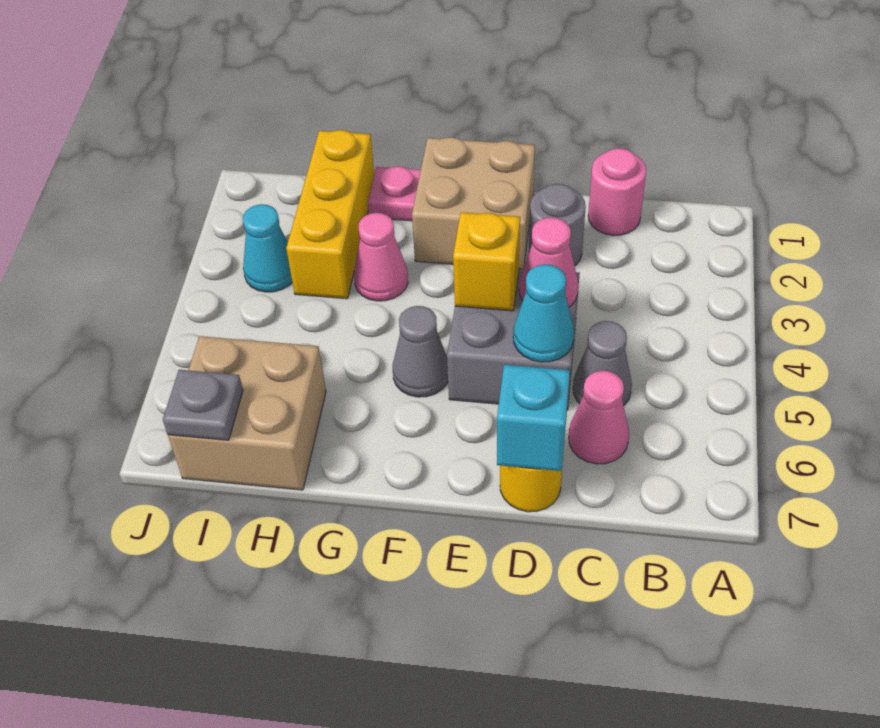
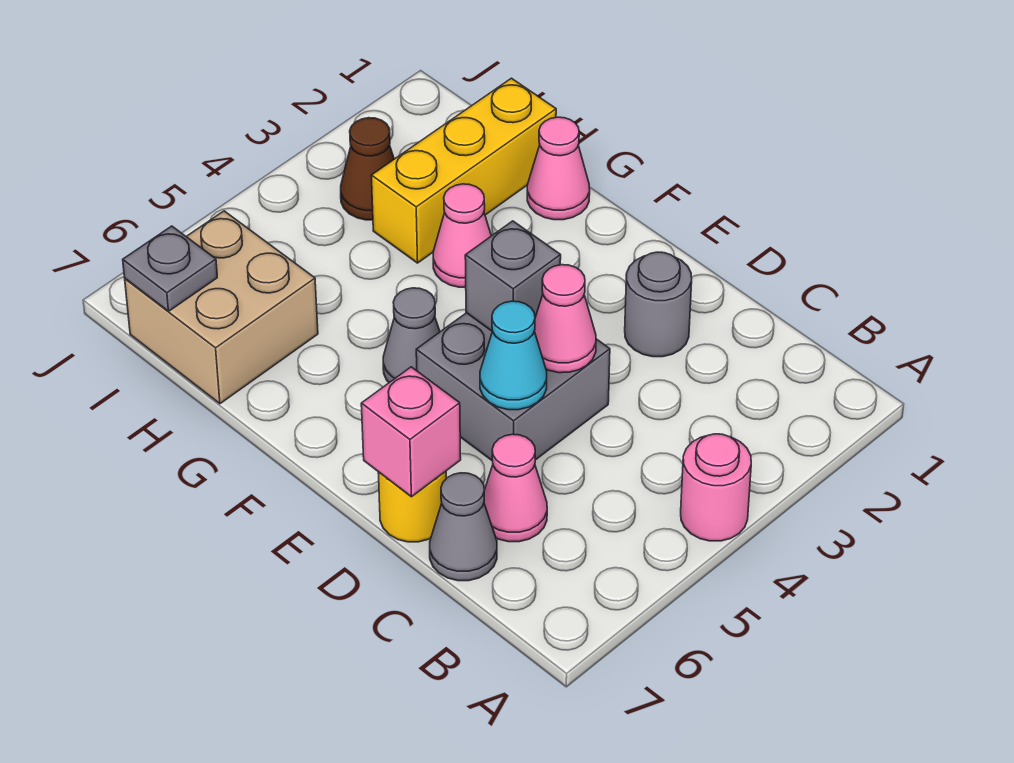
pink 1x1 round brick [588,148,646,235] -> pink 1x1 round brick moved to [681,434,751,541]
grey 1x1 cone [573,321,632,406] -> grey 1x1 cone moved to [430,473,497,581]
cyan 1x1 brick [497,365,570,471] -> pink 1x1 brick [361,367,461,497]
tan 2x2 brick [412,137,535,268] -> none
yellow 1x1 brick [453,212,520,311] -> grey 1x1 brick [465,221,561,331]
pink 1x1 plate [368,166,421,221] -> pink 1x1 cone [527,117,590,220]
cyan 1x1 cone [243,204,292,292] -> brown 1x1 cone [341,118,394,220]

